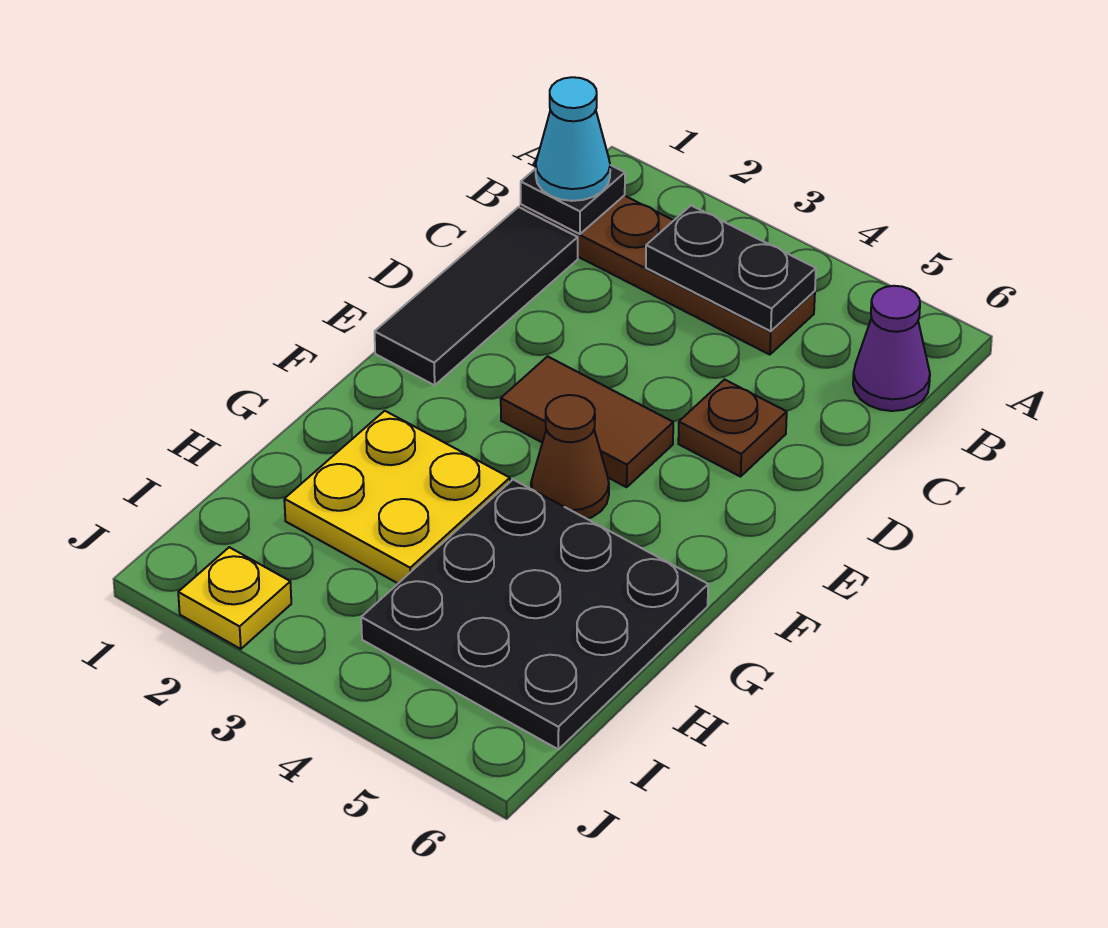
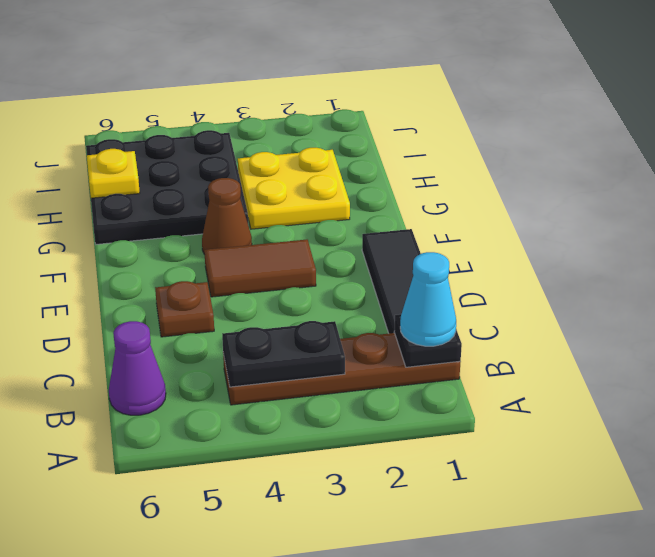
yellow 1x1 plate [178,547,291,649] -> yellow 1x1 plate moved to [87,149,140,198]

